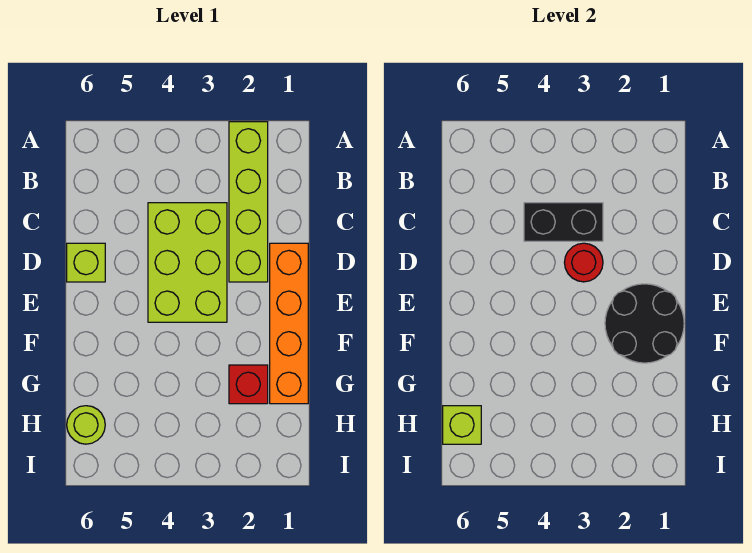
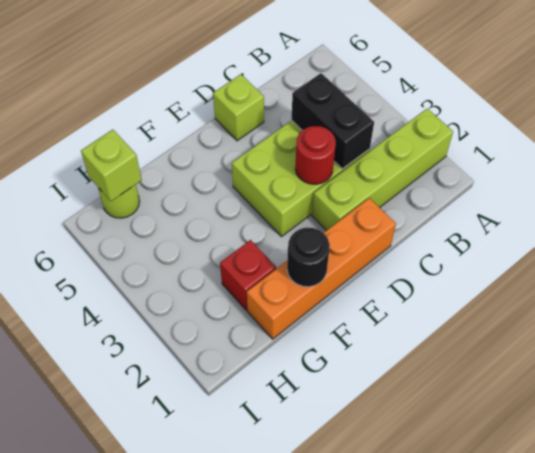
black 2x2 round brick [605,284,684,363] -> black 1x1 round brick [287,227,330,287]

